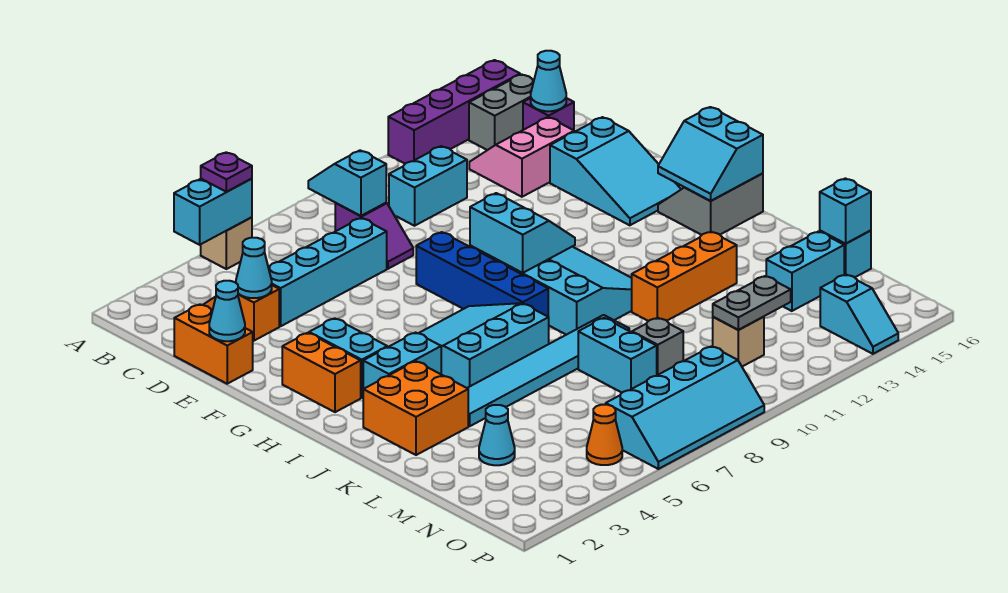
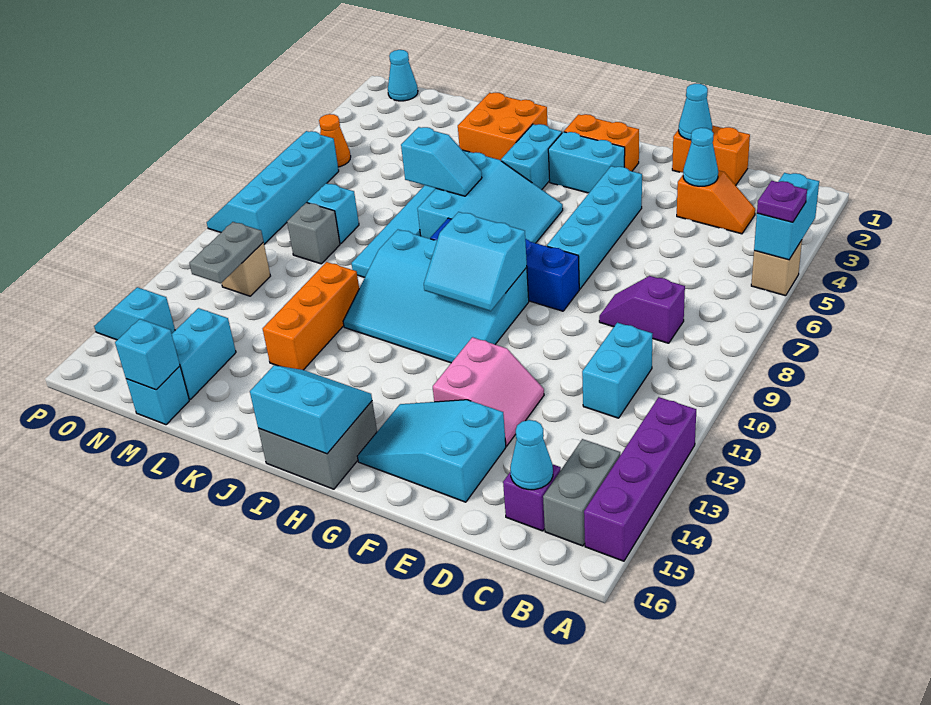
cyan 1x2 slope [308,150,386,216] -> cyan 1x2 slope moved to [401,127,482,196]
pink 2x2 slope [469,117,574,197] -> pink 2x2 slope moved to [433,337,544,446]
cyan 1x4 brick [268,218,387,326] -> cyan 1x4 brick moved to [547,166,642,289]
grey 2x2 slope [658,173,763,235] -> grey 2x2 brick [258,401,377,489]
cyan 1x2 brick [578,318,657,393] -> cyan 1x1 brick [307,183,359,244]
cyan 1x1 cone [479,405,515,465] -> cyan 1x1 cone moved to [388,50,418,101]

